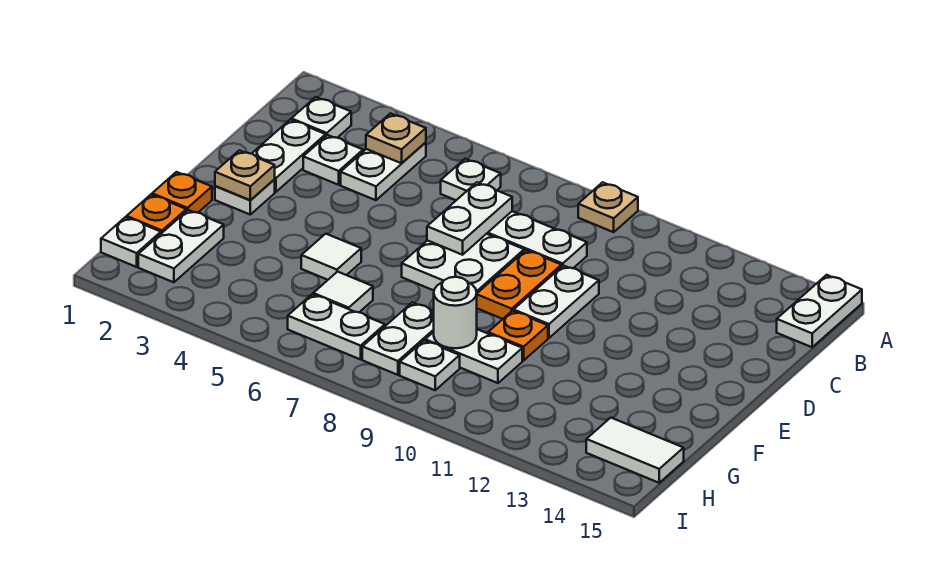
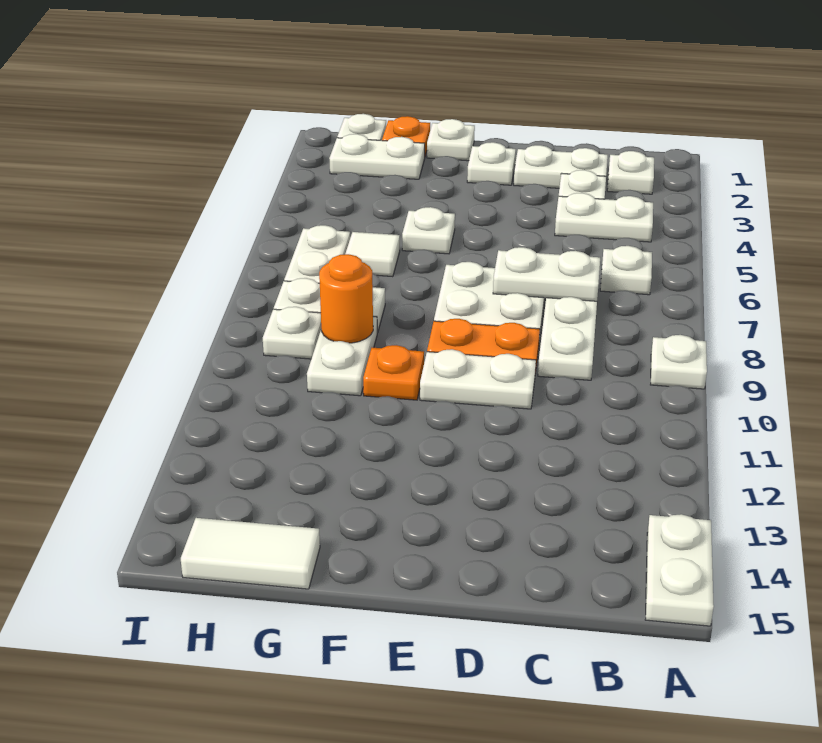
tan 1x1 plate [578,182,638,232] -> white 1x1 plate [651,335,707,389]
white 1x2 plate [777,275,862,347] -> white 1x2 plate turned to [646,514,714,626]
tan 1x1 plate [366,113,426,163] -> none
tan 1x1 plate [215,150,275,200] -> none
orange 1x1 plate [152,172,212,213] -> white 1x1 plate [427,119,475,161]
white 1x1 tile [301,234,361,280] -> white 1x1 plate [402,207,455,254]
white 1x1 round brick [434,277,477,348] -> orange 1x1 round brick [319,254,373,343]
white 1x2 tile [586,418,684,483] -> white 1x2 tile turned to [181,518,320,589]

